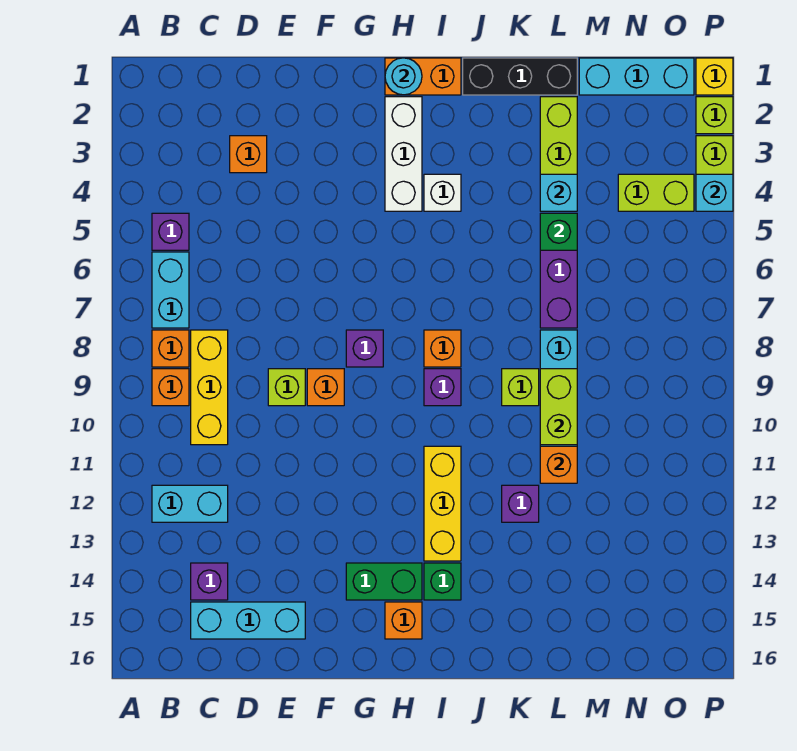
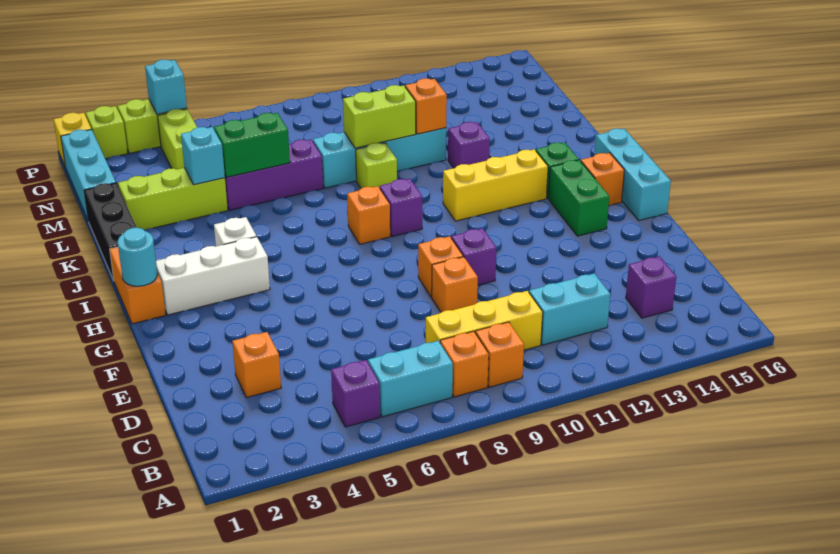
cyan 1x2 brick [152,485,228,522] -> cyan 1x2 brick turned to [529,273,610,345]
cyan 1x3 brick [191,602,305,639] -> cyan 1x3 brick moved to [595,128,671,221]
lime 1x1 brick [268,369,305,406] -> orange 1x1 brick [432,257,478,312]
purple 1x1 brick [346,330,383,367] -> purple 1x1 brick moved to [451,228,496,285]
green 1x1 brick [540,213,577,250] -> green 1x2 brick [214,113,290,177]

